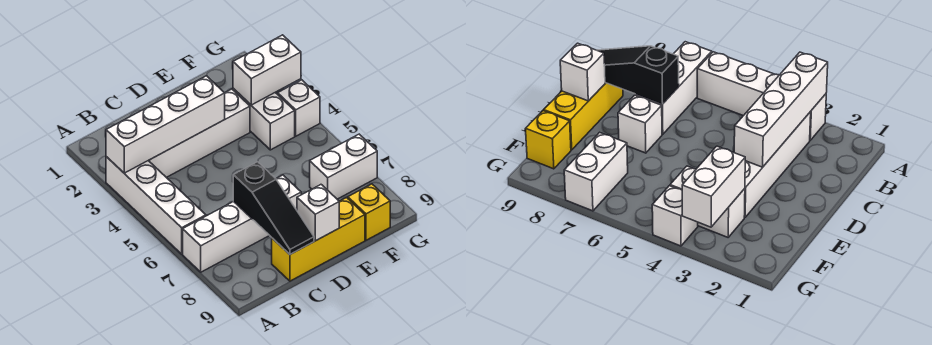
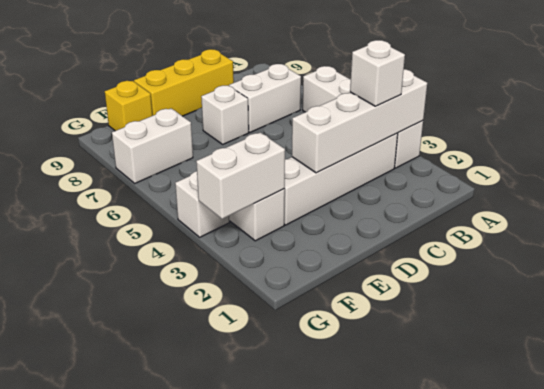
white 1x3 brick [183,201,270,272] -> white 1x2 brick [229,64,301,132]
black 1x3 slope [233,162,314,254] -> none
white 1x1 brick [297,185,339,241] -> white 1x1 brick moved to [350,40,405,106]

